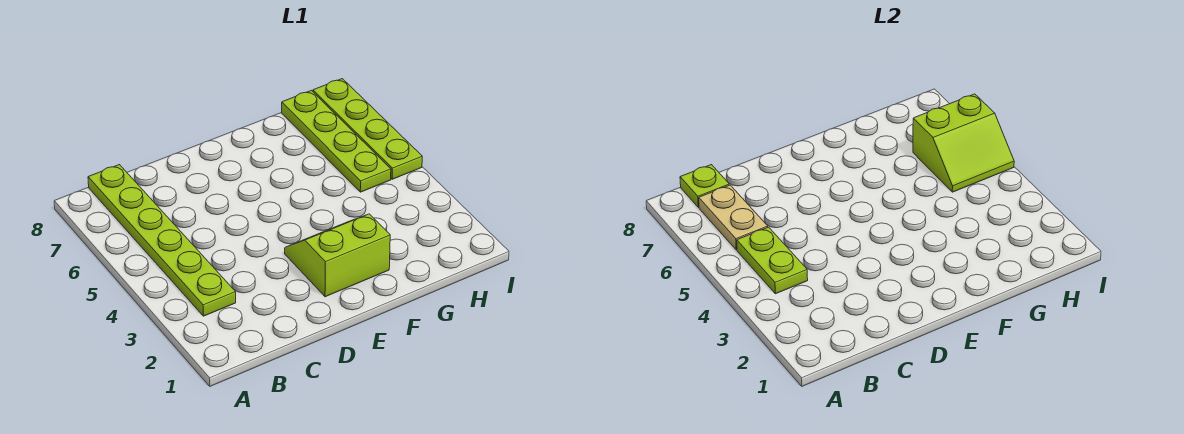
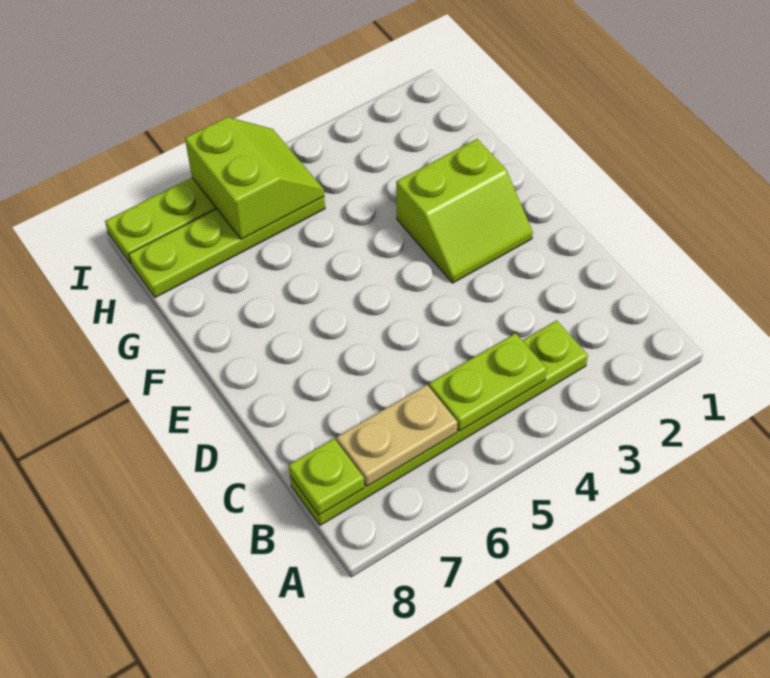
lime 2x2 slope [285,214,390,297] -> lime 2x2 slope turned to [396,139,533,283]

